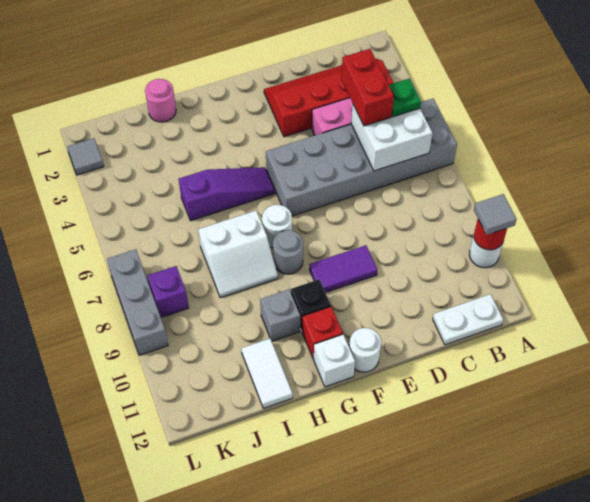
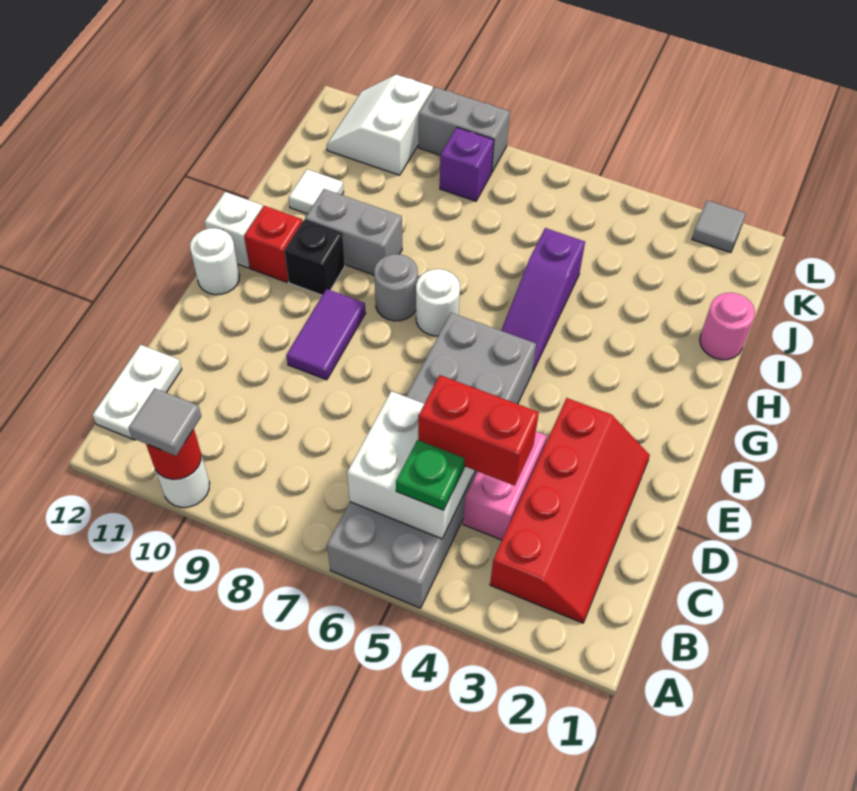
white 2x2 slope [198,211,278,298] -> white 2x2 slope moved to [327,75,433,175]
grey 1x1 brick [260,290,300,341] -> grey 1x2 brick [305,189,402,275]
white 1x2 tile [241,339,293,408] -> white 1x1 tile [289,169,344,214]
grey 1x3 brick [107,249,168,355] -> grey 1x2 brick [418,87,510,172]

